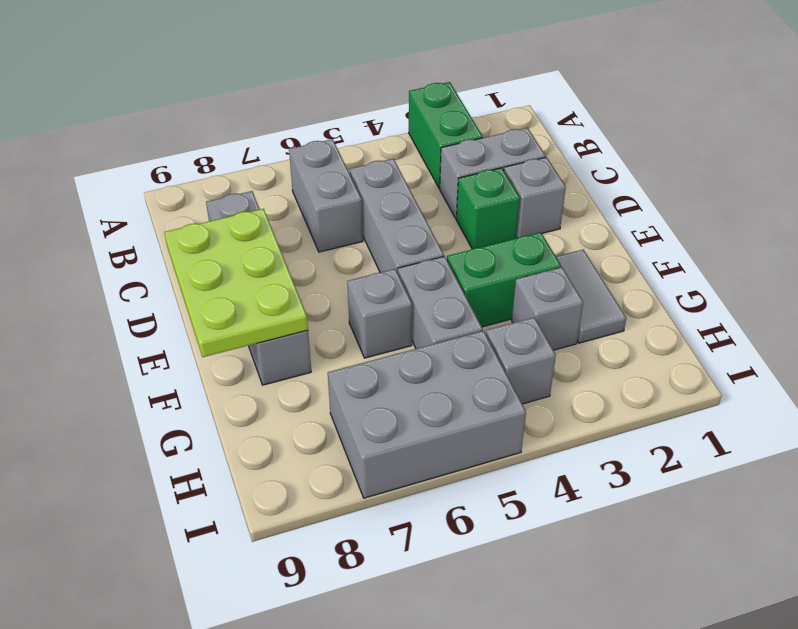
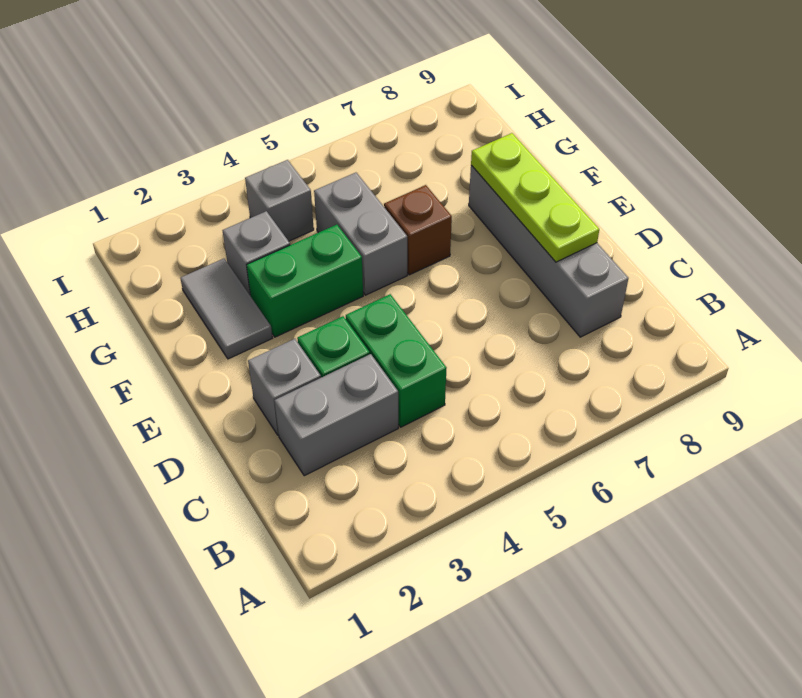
green 1x2 brick [409,82,483,188] -> green 1x2 brick moved to [346,294,446,427]
grey 1x2 brick [289,139,363,252] -> none
grey 1x3 brick [350,159,444,273] -> none
lime 2x3 plate [164,209,308,357] -> lime 1x3 plate [471,133,599,262]
grey 1x1 brick [347,269,412,358] -> brown 1x1 brick [384,185,452,275]
grey 2x3 brick [328,331,526,498] -> none

